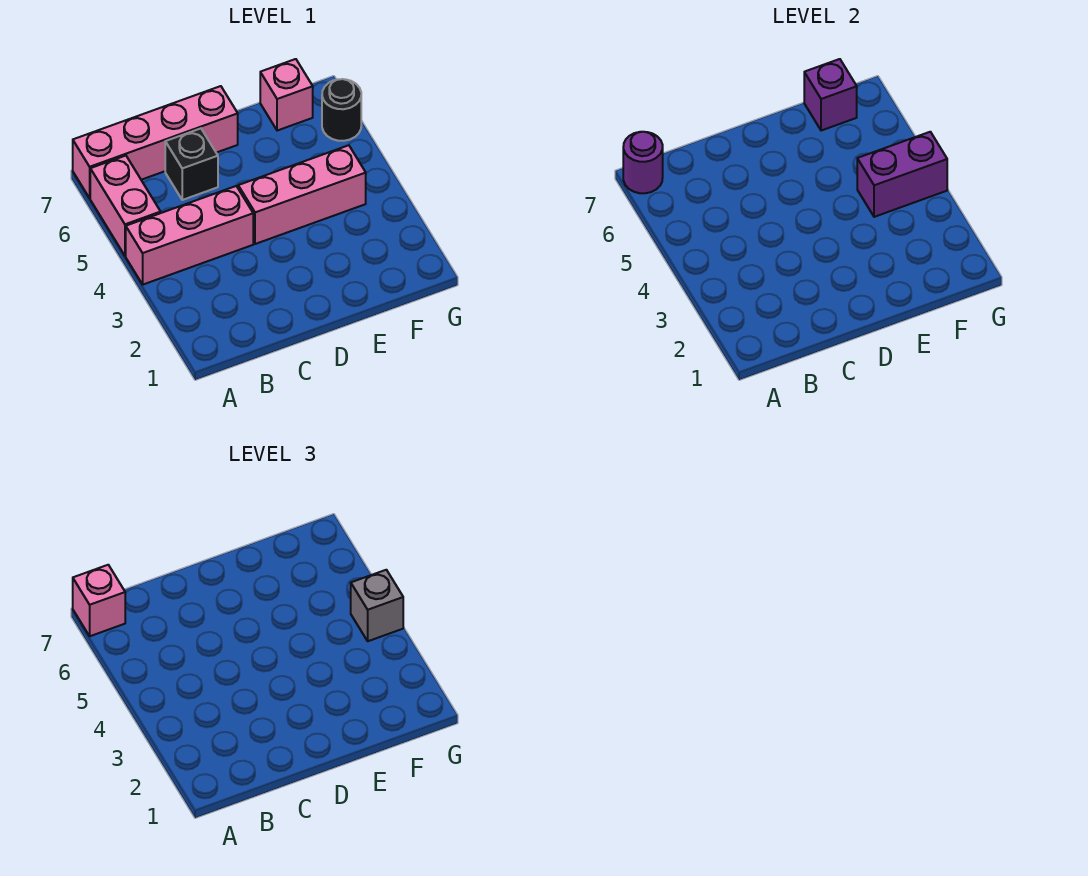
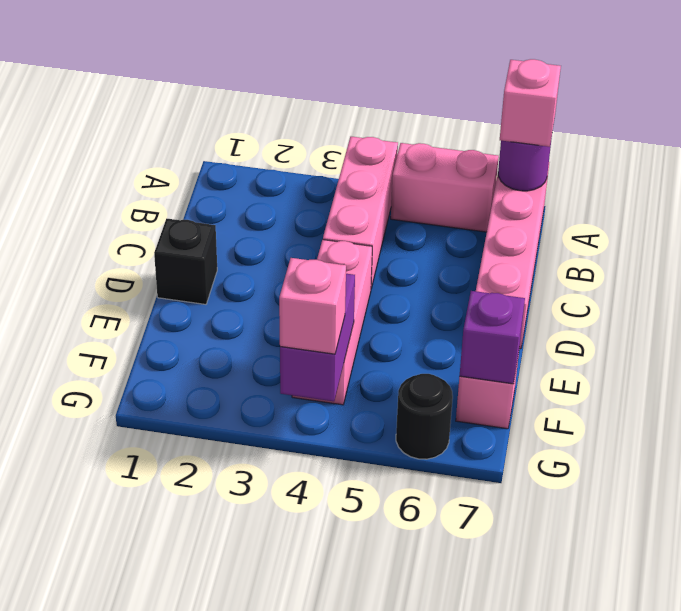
black 1x1 brick [165,129,218,200] -> black 1x1 brick moved to [154,219,217,304]
grey 1x1 brick [351,570,403,641] -> pink 1x1 brick [279,258,346,354]

